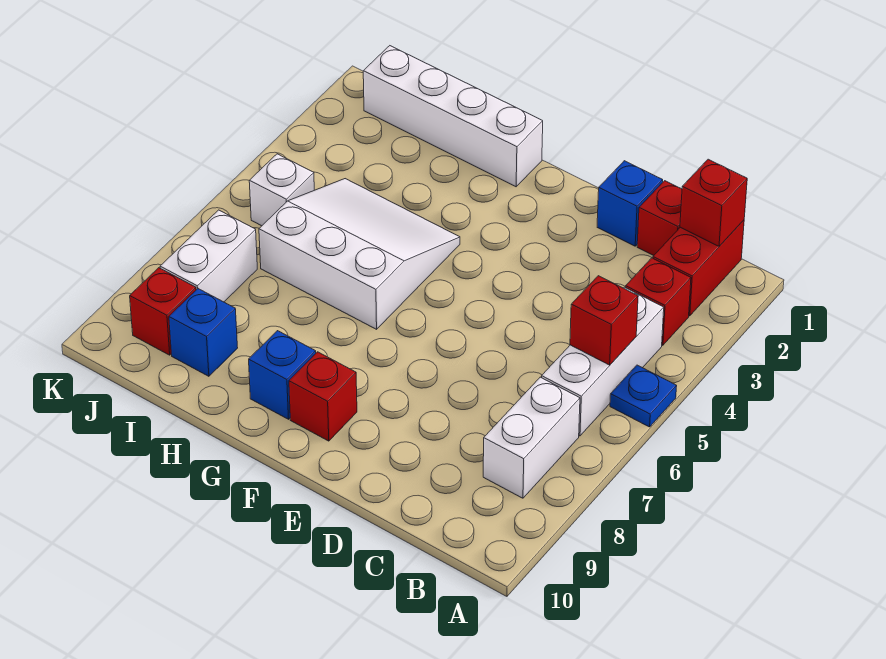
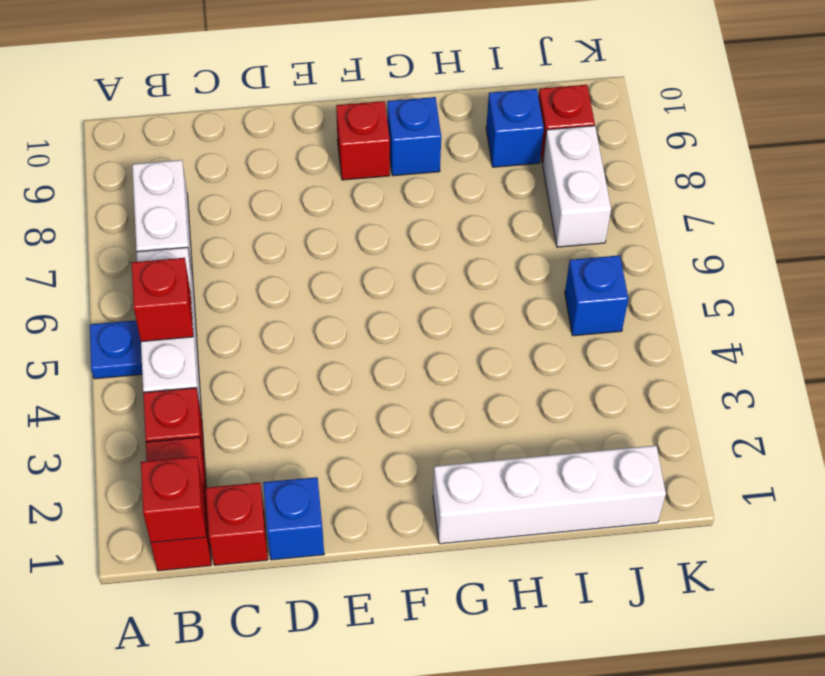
white 3x3 slope [259,179,460,329] -> none
white 1x1 brick [249,154,314,226] -> blue 1x1 brick [565,255,628,336]

